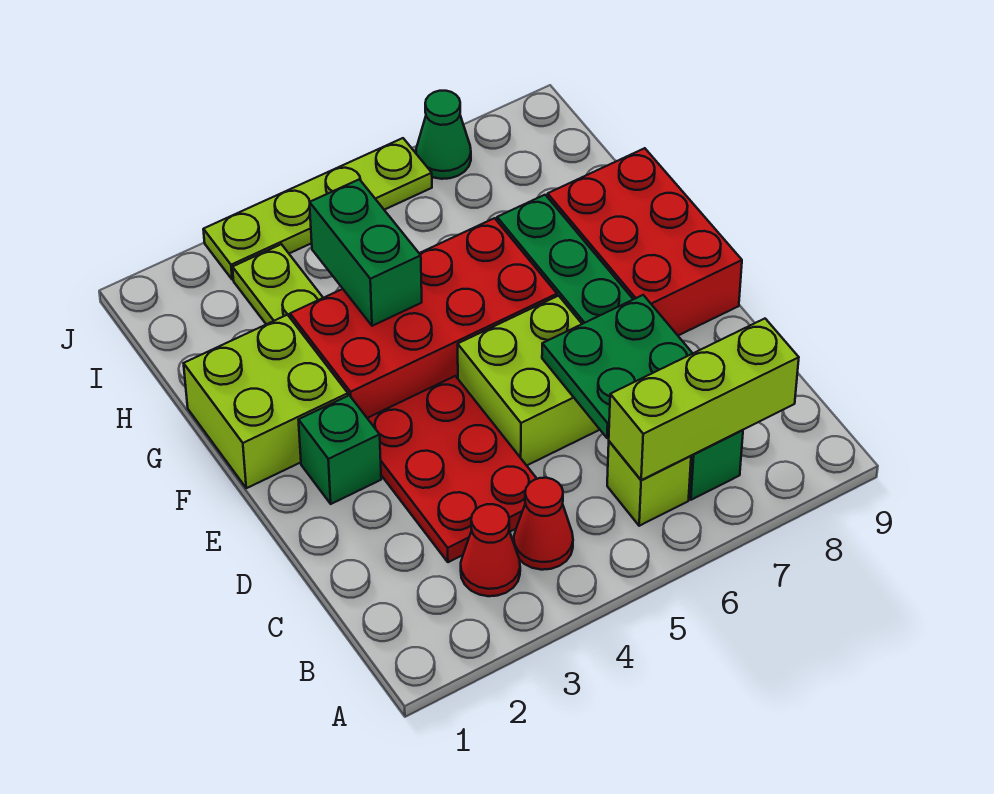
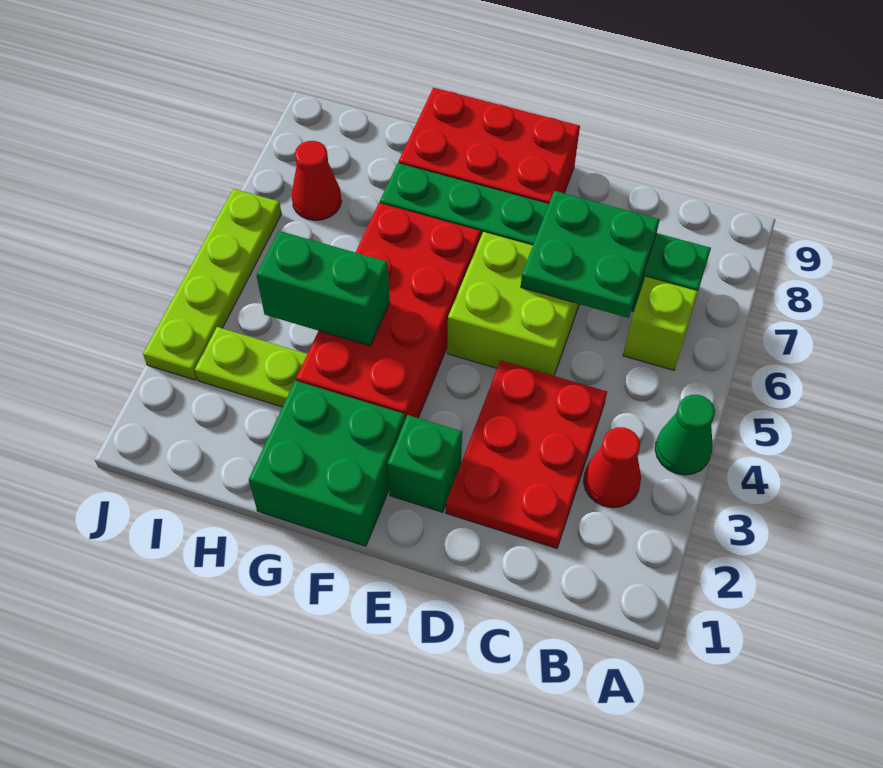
red 1x1 cone [514,478,573,570] -> red 1x1 cone moved to [292,141,341,221]
lime 1x3 brick [609,319,799,480] -> none
red 2x3 plate [367,376,537,562] -> red 2x3 plate turned to [446,360,607,548]
lime 2x2 brick [184,315,348,488] -> green 2x2 brick [249,381,405,546]
green 1x1 cone [416,91,471,179] -> green 1x1 cone moved to [655,395,715,475]

